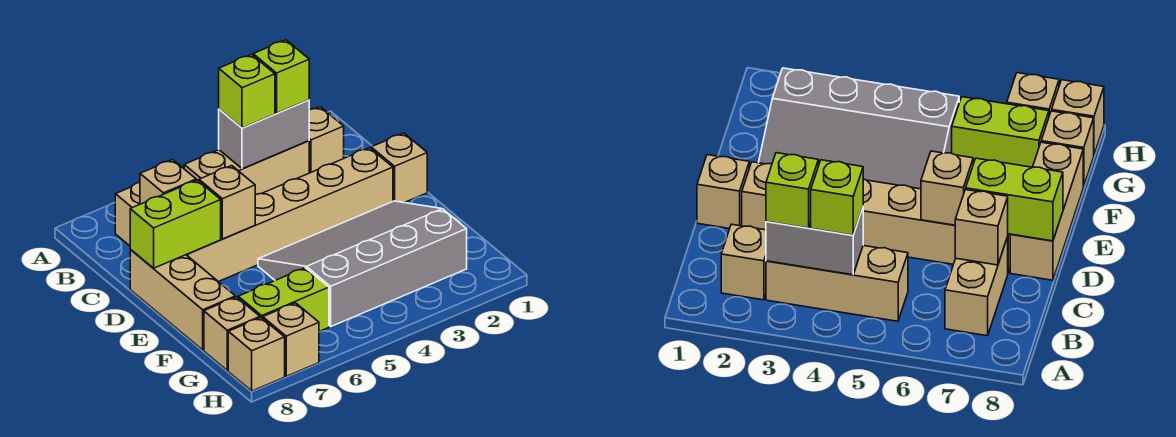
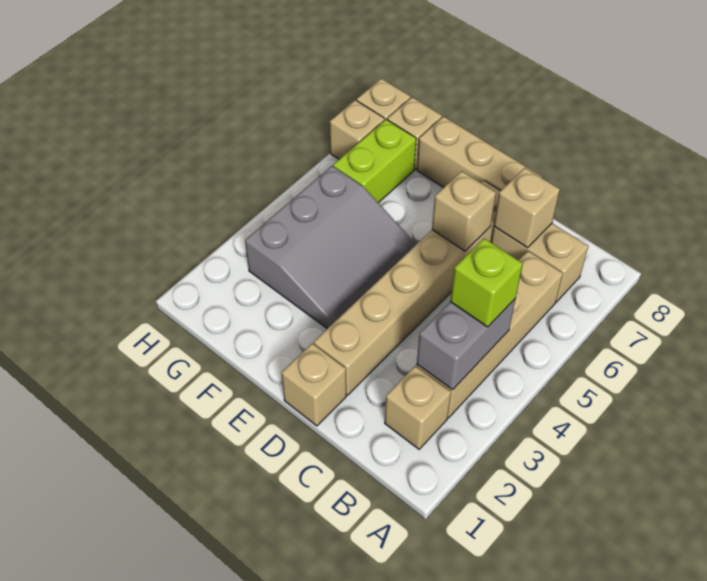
tan 1x3 brick [184,141,309,195] -> tan 1x4 brick [417,251,563,418]
lime 1x1 brick [253,40,309,113] -> none
lime 1x2 brick [130,180,221,268] -> none
grey 3x4 slope [258,201,467,327] -> grey 3x3 slope [245,166,416,329]

